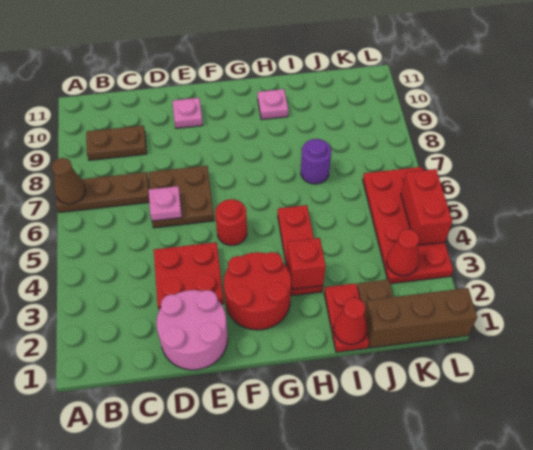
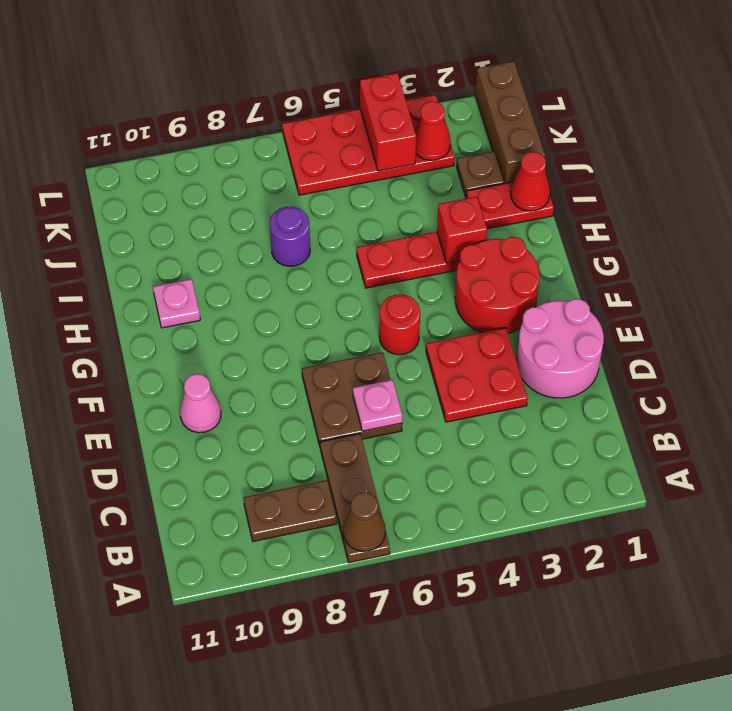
brown 1x2 plate [86,125,147,160] -> brown 1x2 plate turned to [243,480,337,541]
pink 1x1 plate [173,98,203,128] -> pink 1x1 cone [180,374,221,433]
red 1x2 brick [401,169,452,245] -> red 1x2 brick turned to [360,73,416,171]

